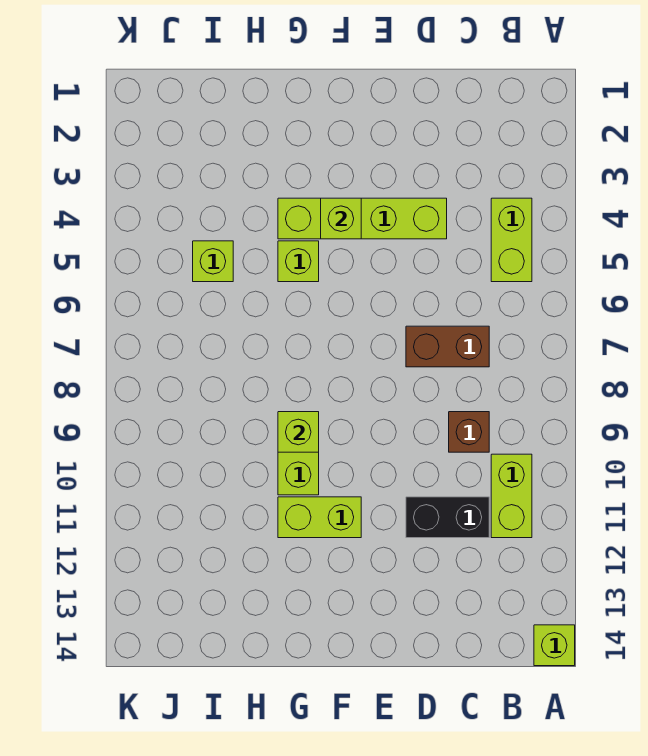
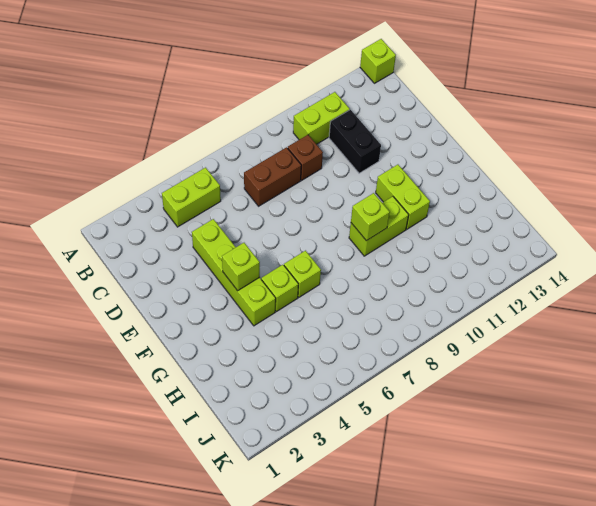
brown 1x2 brick [406,326,489,367] -> brown 1x2 brick turned to [244,147,301,206]
lime 1x1 brick [193,241,233,282] -> lime 1x1 brick moved to [284,251,321,297]

